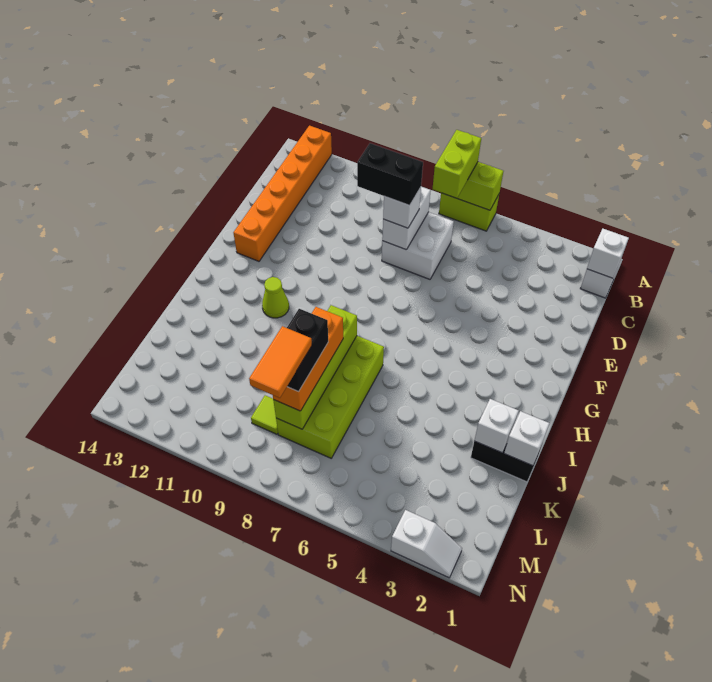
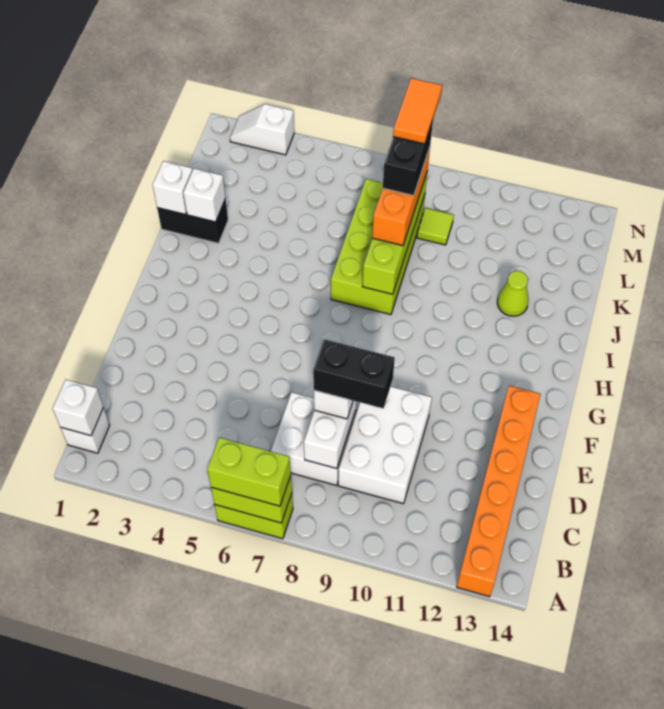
lime 1x2 brick [433,130,481,198] -> lime 1x2 brick turned to [207,438,291,506]
none -> white 2x3 brick [338,386,432,504]
lime 1x1 cone [262,277,289,318] -> lime 1x1 cone moved to [497,271,529,316]

